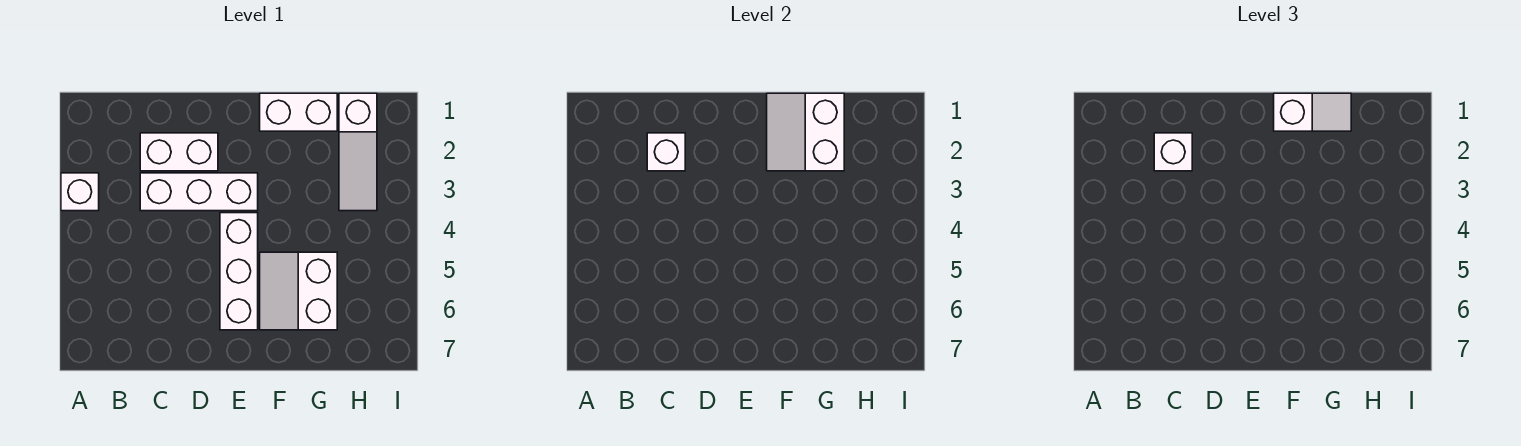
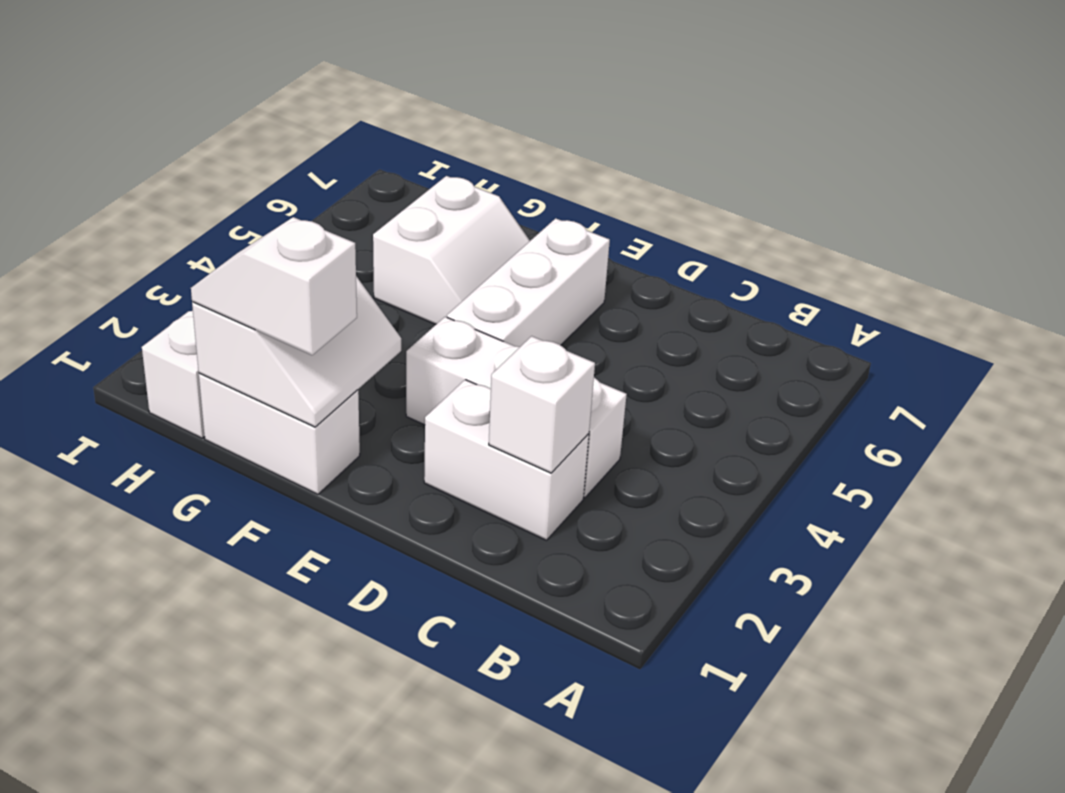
white 1x1 brick [61,173,99,211] -> none
white 1x1 brick [1154,133,1192,171] -> none

